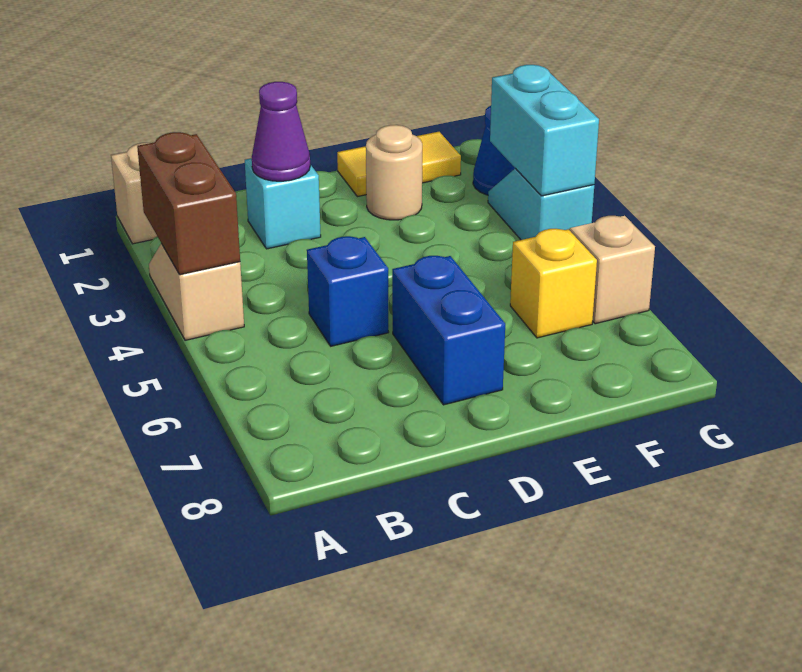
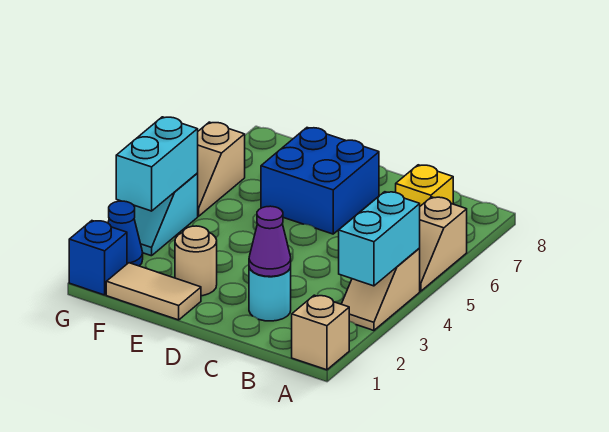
brown 1x2 brick [137,132,240,275] -> cyan 1x2 brick [339,192,420,286]
none -> tan 1x2 slope [420,197,467,291]
cyan 1x1 brick [245,158,321,249] -> cyan 1x1 round brick [249,267,291,321]
blue 1x1 brick [307,236,389,346] -> blue 1x1 brick moved to [69,221,127,295]
blue 1x2 brick [392,256,505,405] -> blue 2x2 brick [261,128,379,234]
yellow 1x2 tile [337,132,461,197] -> tan 1x2 tile [106,263,201,320]
yellow 1x1 brick [510,229,597,338] -> yellow 1x1 brick moved to [396,165,453,206]

